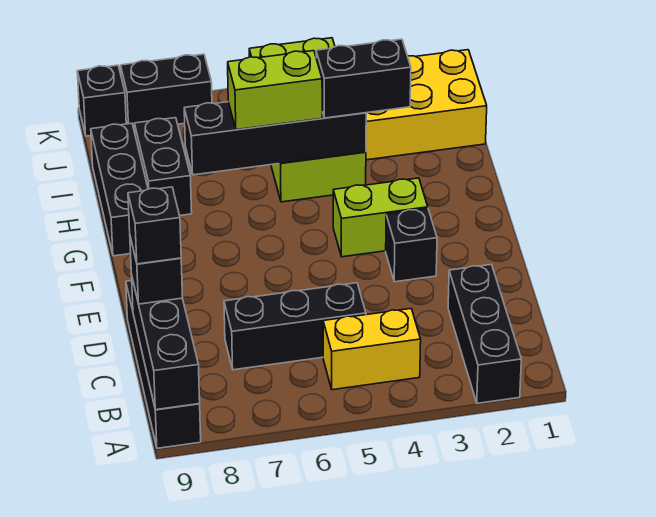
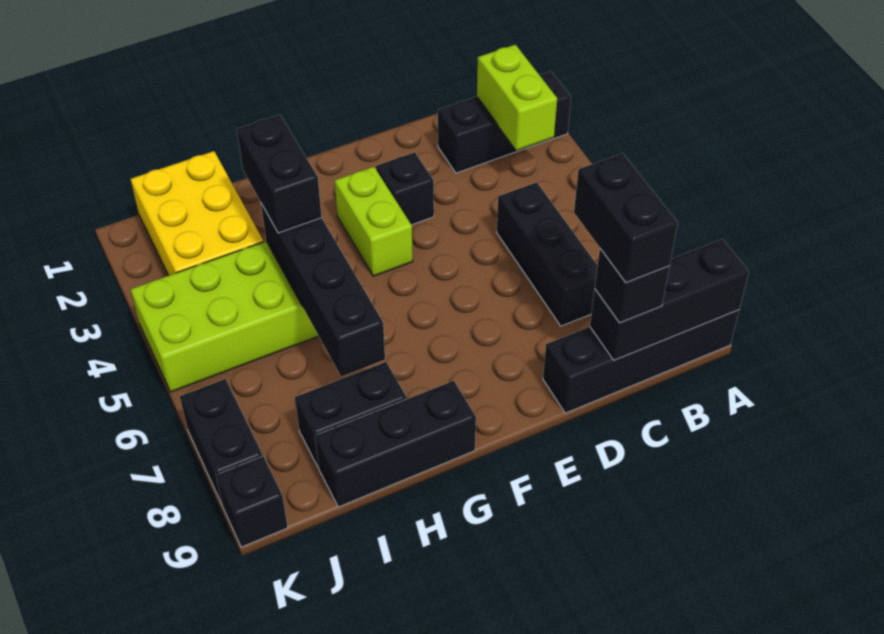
yellow 1x2 brick [323,309,421,390] -> none
black 1x1 brick [128,187,181,264] -> black 1x2 brick [574,153,678,283]
lime 1x2 brick [228,51,322,130] -> lime 1x2 brick moved to [477,45,557,150]

